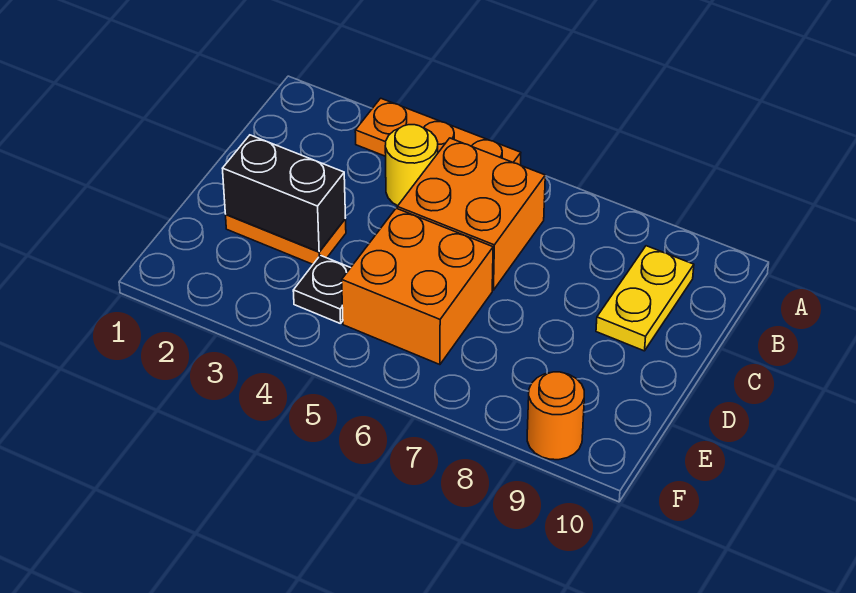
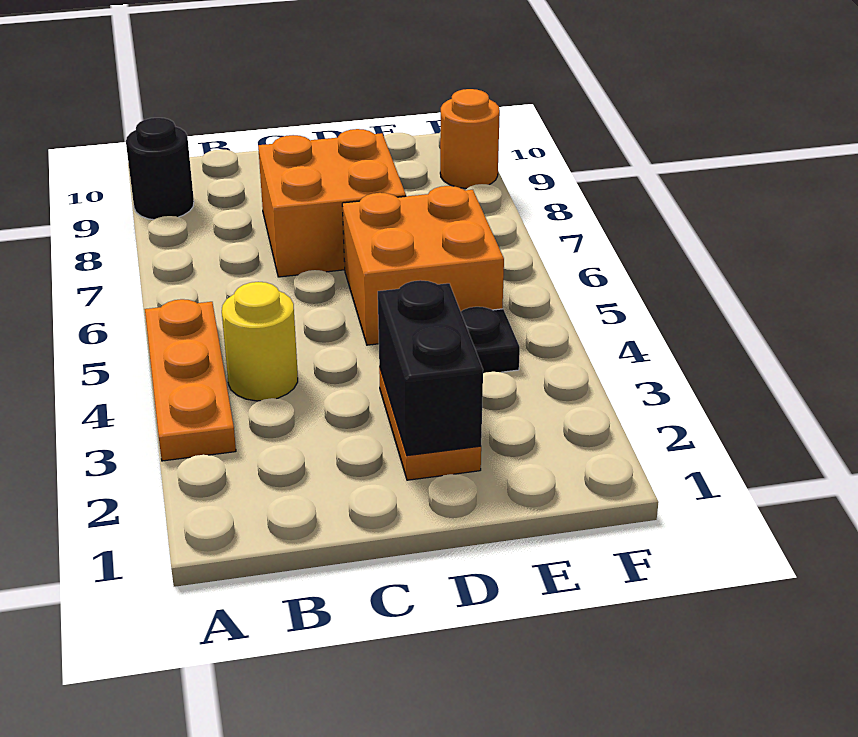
none -> black 1x1 round brick [126,118,194,220]
orange 2x2 brick [397,138,545,290] -> orange 2x2 brick moved to [258,129,406,277]
yellow 1x2 plate [596,246,694,351] -> none

